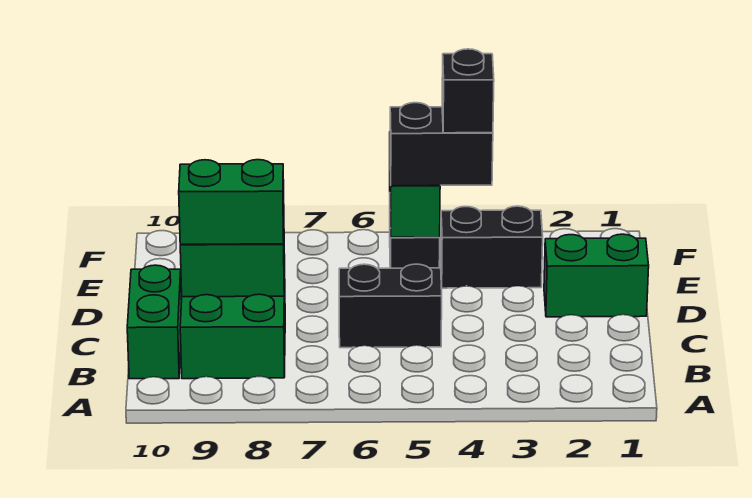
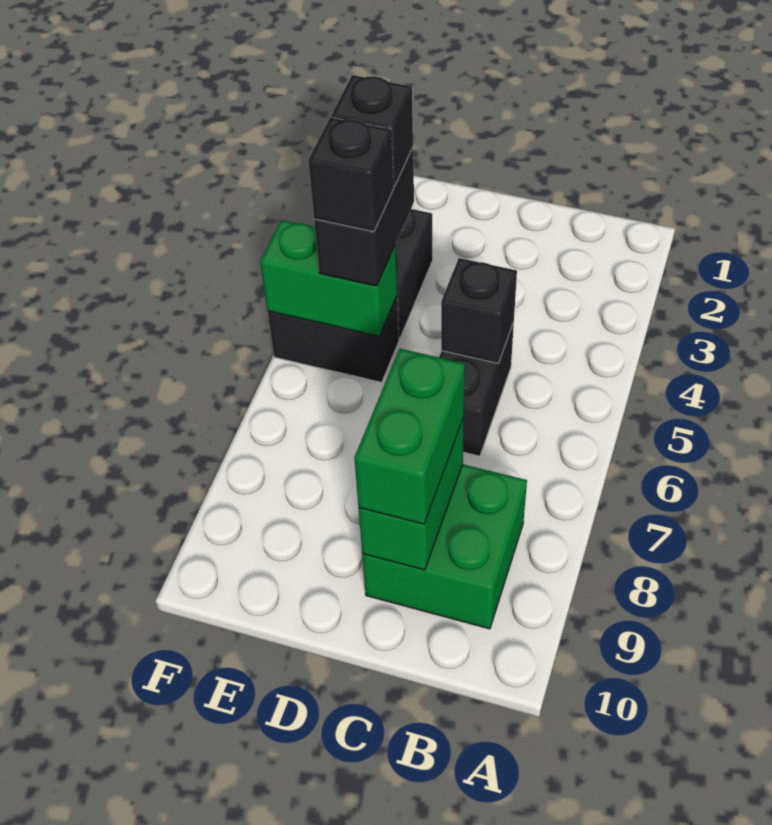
green 1x2 brick [127,265,182,379] -> none
none -> black 1x1 brick [441,258,517,363]
green 1x2 brick [544,234,649,317] -> none
none -> black 1x1 brick [308,117,394,232]

